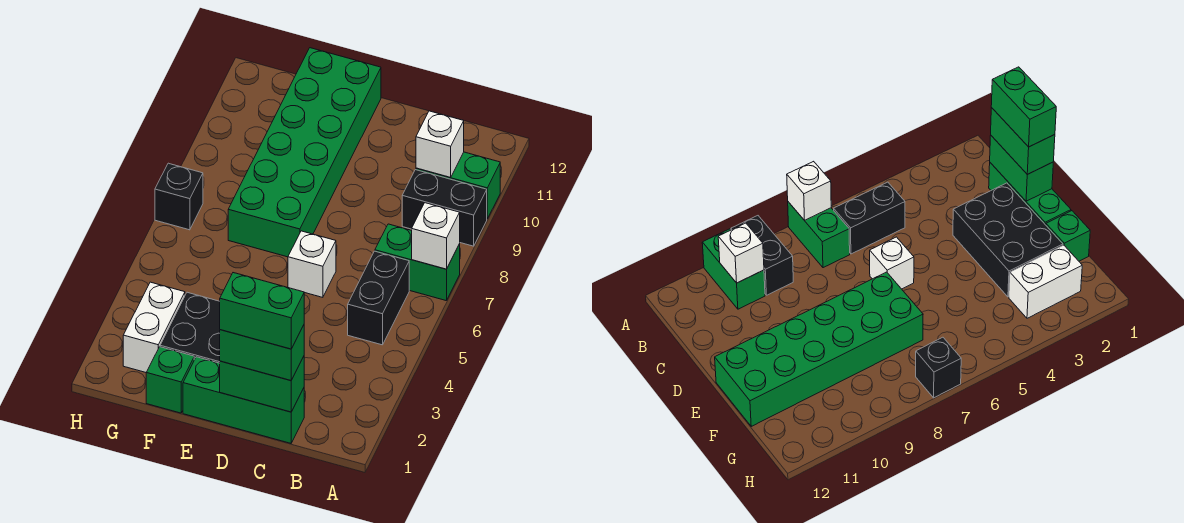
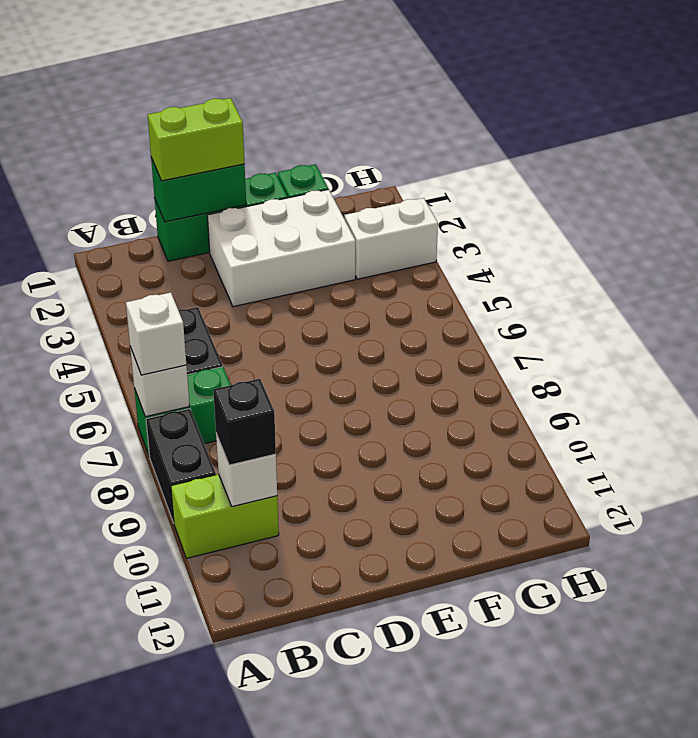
black 1x2 brick [402,170,487,246] -> black 1x2 brick turned to [146,409,216,523]
green 1x2 brick [416,152,500,219] -> lime 1x2 brick [171,474,279,558]
green 1x2 brick [220,325,304,381] -> lime 1x2 brick [148,98,245,181]
green 1x2 brick [220,273,304,349] -> none
black 2x3 brick [160,292,220,363] -> white 2x3 brick [207,189,355,307]
white 1x1 brick [288,231,336,297] -> white 1x1 brick moved to [126,293,186,375]
green 2x6 brick [228,48,381,257] -> none
white 1x2 brick [123,282,185,372] -> white 1x2 brick turned to [344,198,438,279]
black 1x1 brick [155,163,203,230] -> black 1x1 brick moved to [213,379,276,465]

